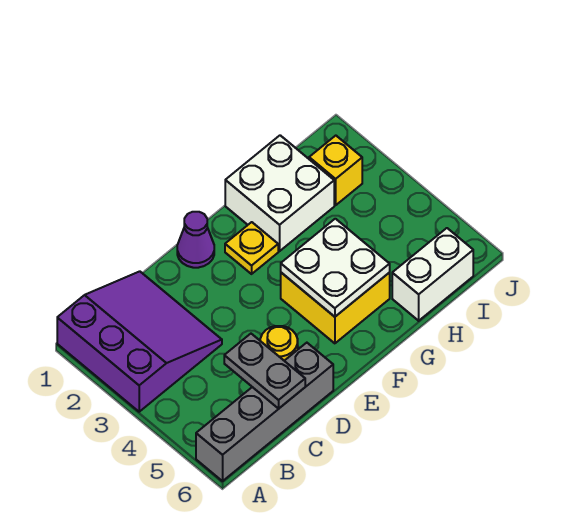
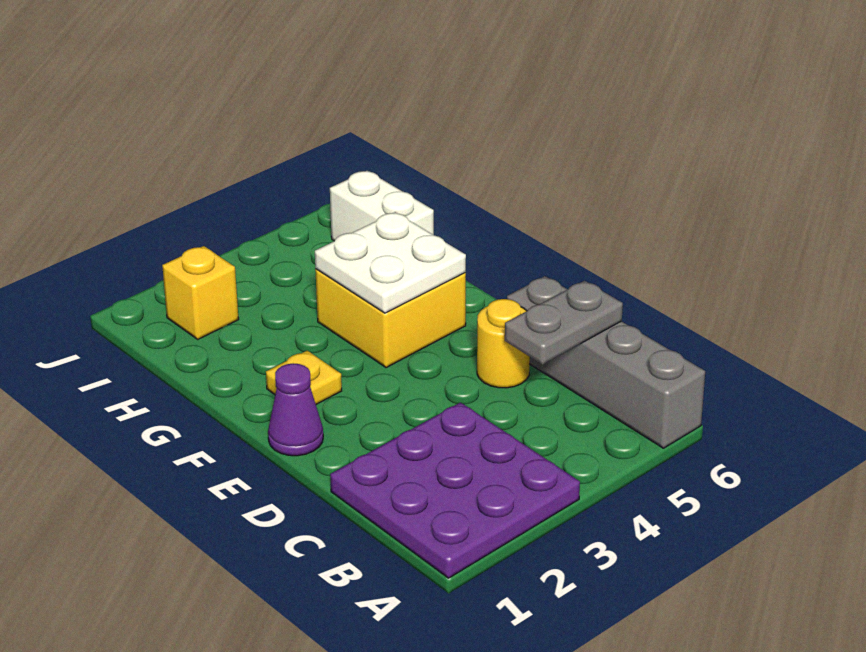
purple 3x3 slope [57,271,222,412] -> purple 3x3 plate [330,402,580,578]
white 2x2 brick [225,135,334,251] -> none

